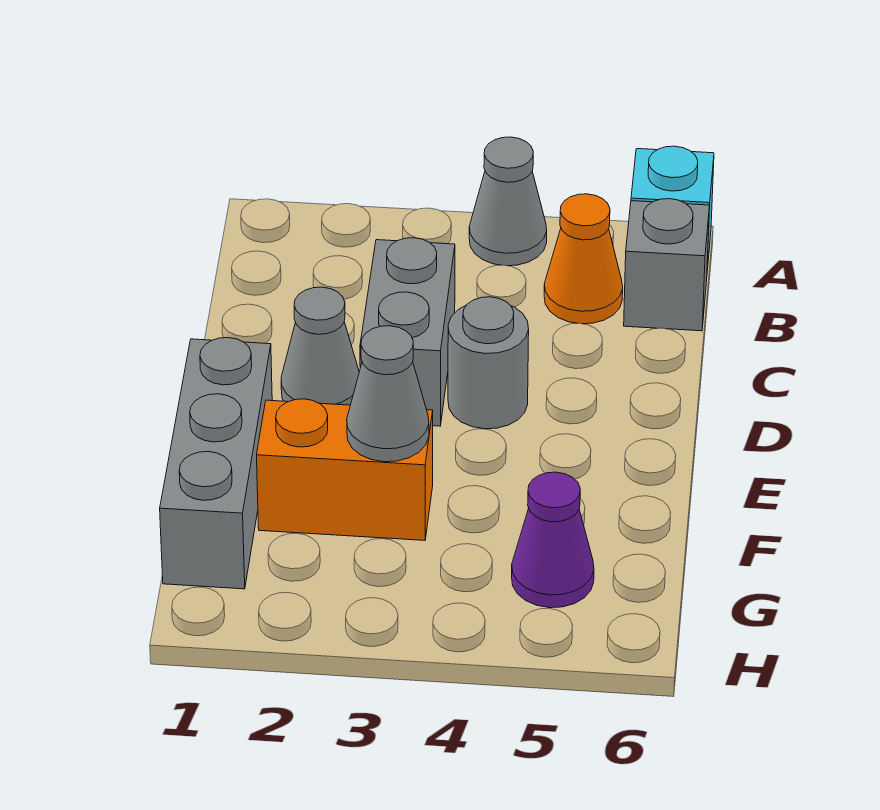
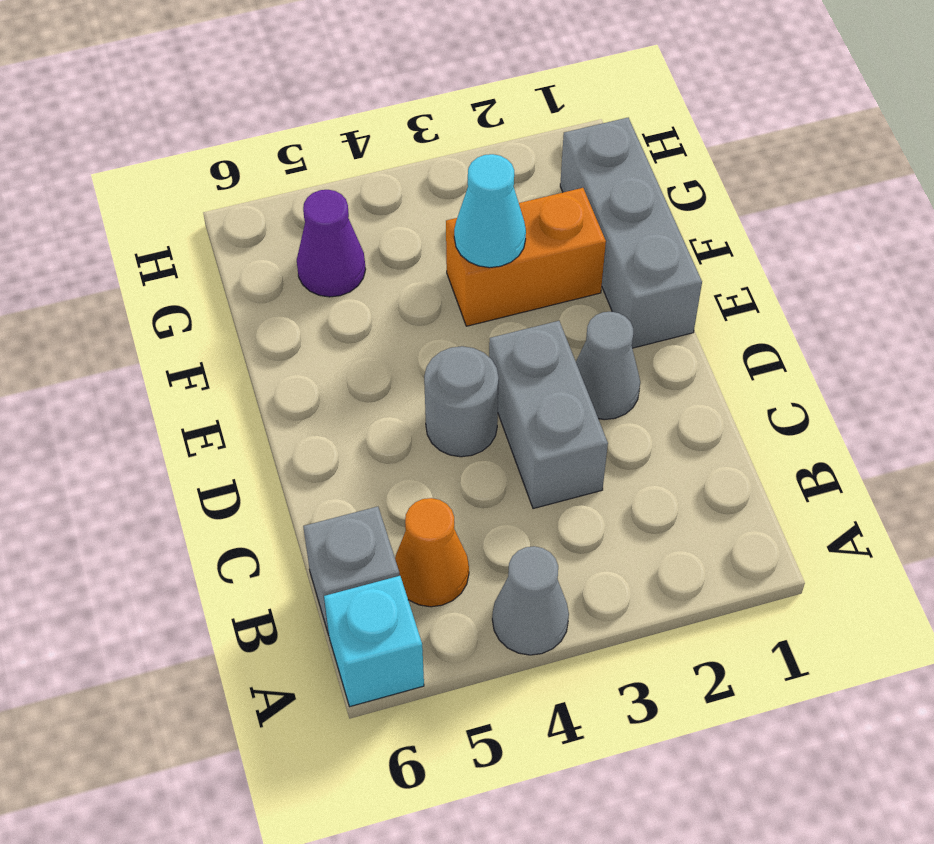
grey 1x1 cone [347,326,429,462] -> cyan 1x1 cone [454,154,526,268]

